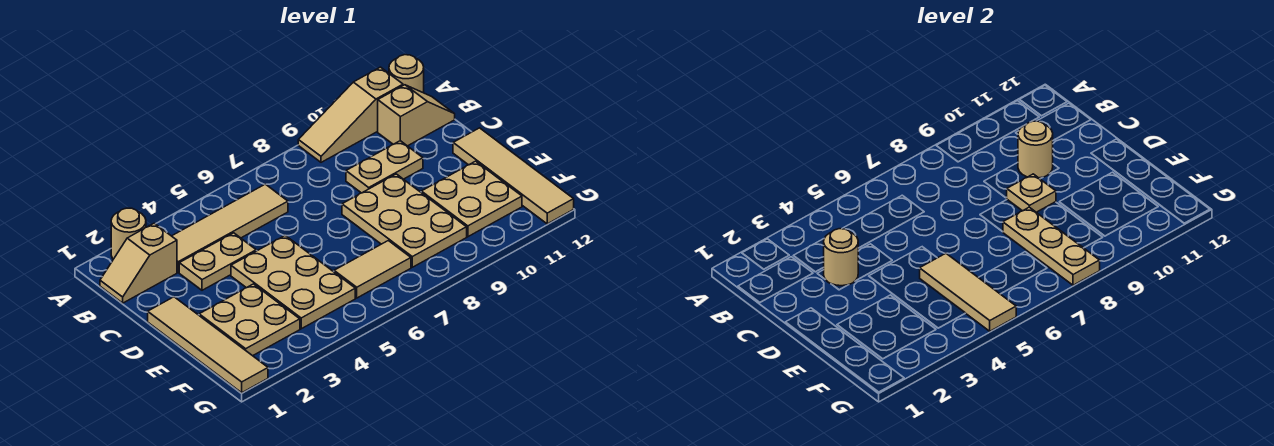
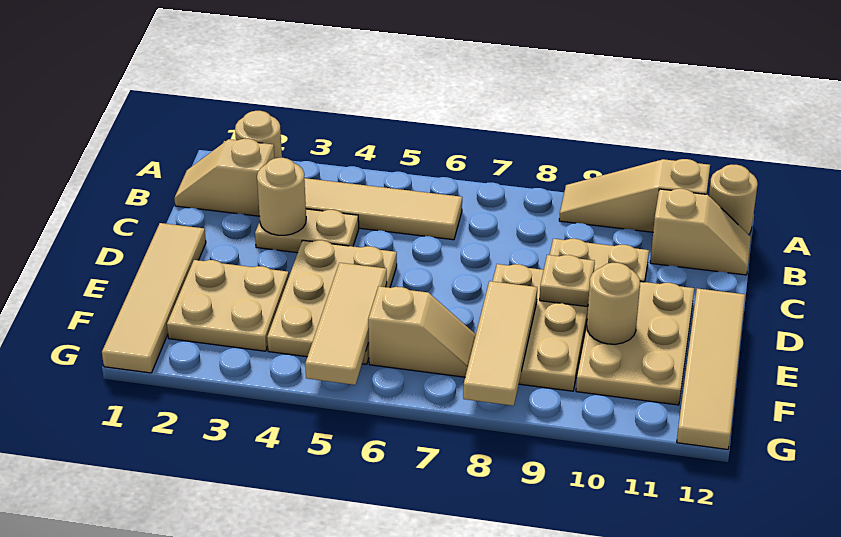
tan 1x1 round brick [1018,121,1053,178] -> tan 1x1 round brick moved to [587,263,640,344]
tan 1x3 plate [1003,207,1100,285] -> tan 1x3 tile [463,281,537,406]
tan 2x2 plate [421,161,522,237] -> tan 2x3 plate [576,282,694,405]
tan 1x2 tile [334,241,411,298] -> tan 1x2 slope [368,286,476,377]

